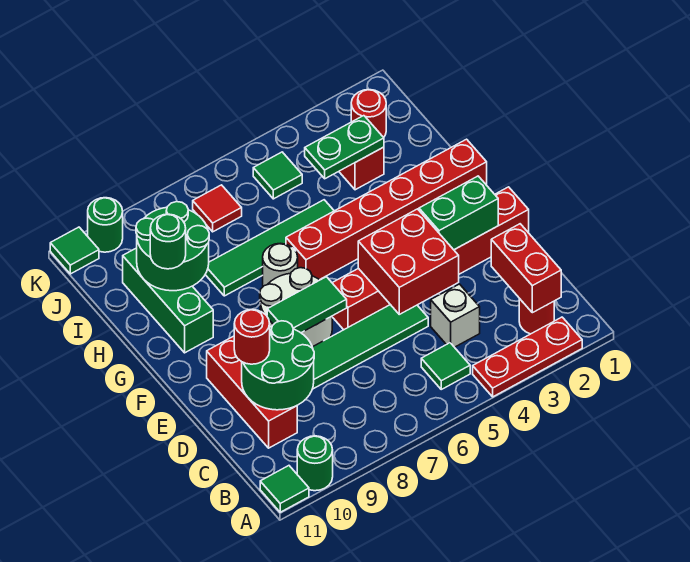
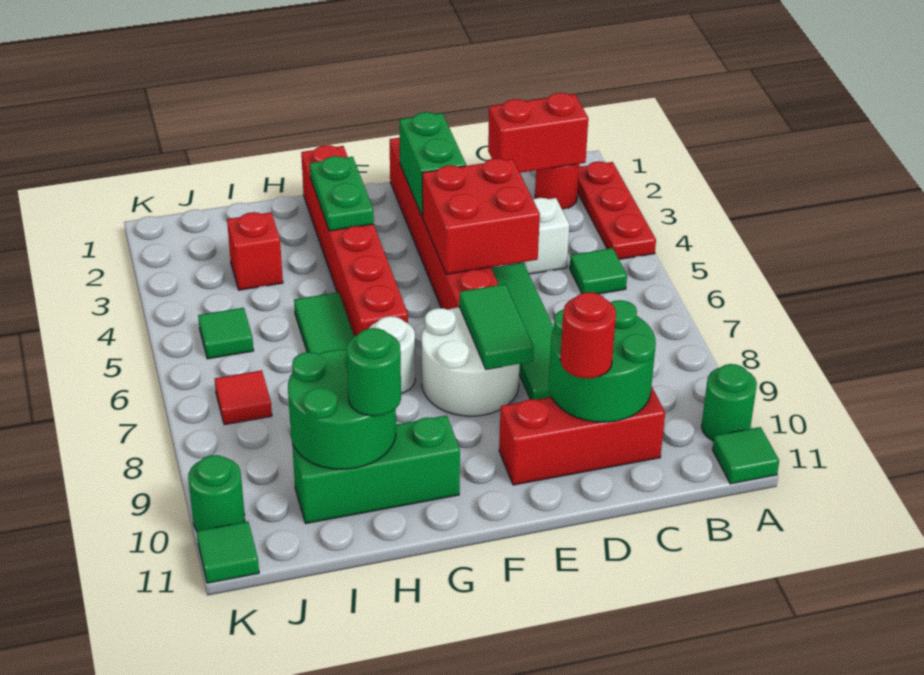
green 1x2 plate [305,116,384,179] -> green 1x2 plate moved to [310,156,374,231]
red 1x1 round brick [351,90,386,137] -> none

